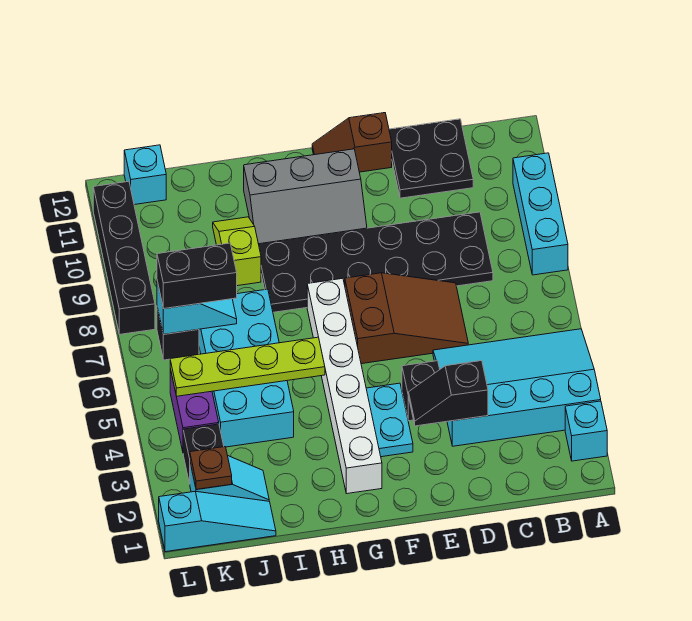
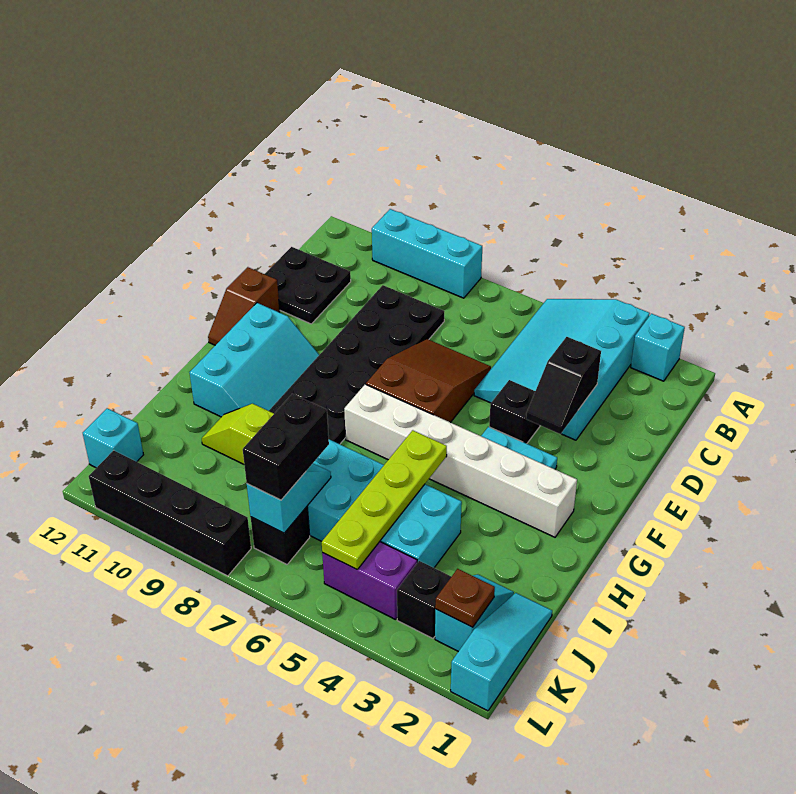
grey 2x3 slope [244,149,367,244] -> cyan 2x3 slope [190,303,319,417]

